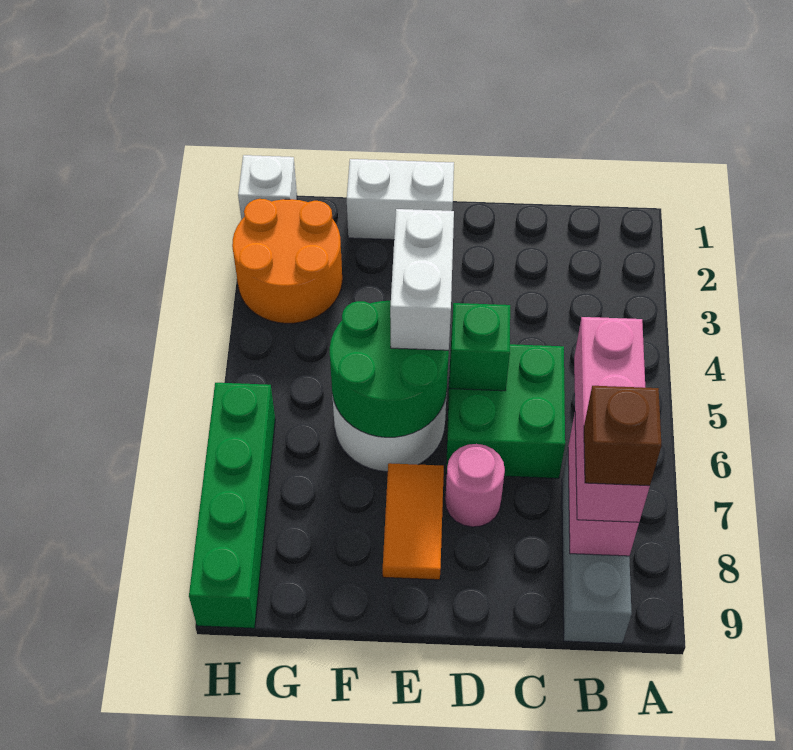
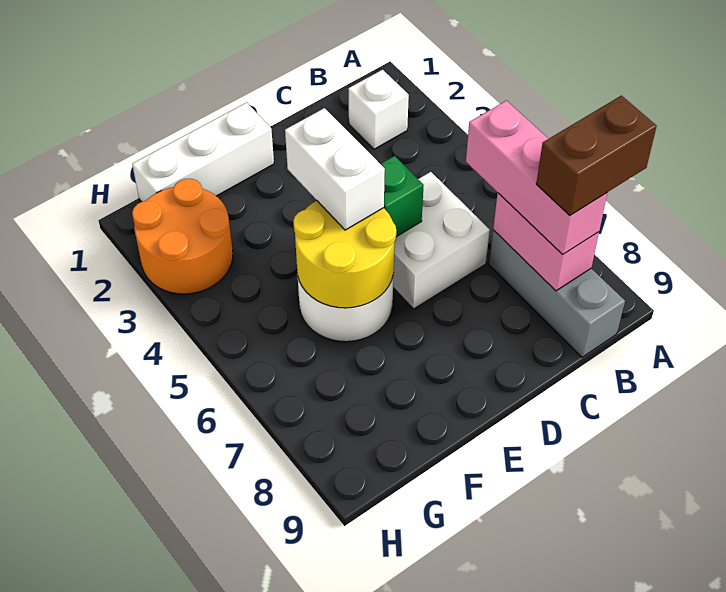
brown 1x1 brick [584,386,662,486] -> brown 1x2 brick [536,96,657,215]
green 2x2 brick [446,344,565,478] -> white 2x2 brick [393,172,490,309]
pink 1x1 round brick [445,444,505,527] -> none
white 1x2 brick [347,159,454,240] -> white 1x3 brick [132,102,274,202]
green 2x2 round brick [330,301,449,437] -> yellow 2x2 round brick [293,201,396,308]
orange 1x2 tile [383,463,444,580] -> none
white 1x1 brick [238,155,297,220] -> white 1x1 brick moved to [348,70,409,149]
green 1x4 brick [189,383,275,628] -> none

